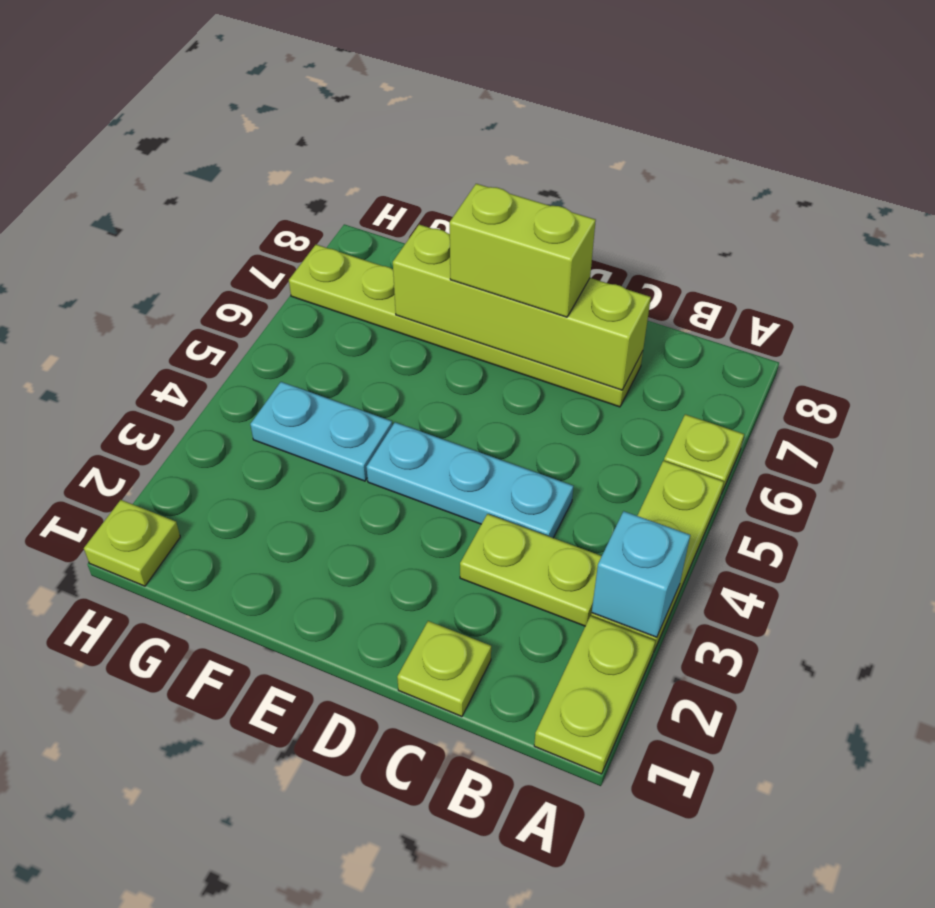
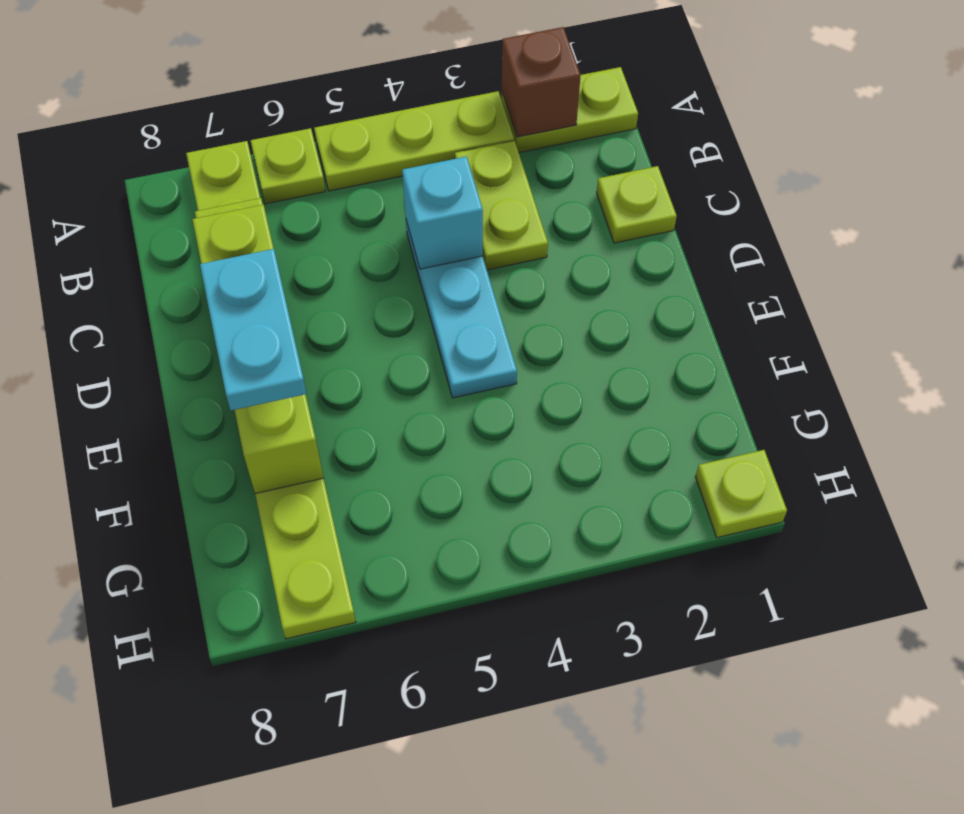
none -> brown 1x1 brick [502,27,581,137]
cyan 1x1 brick [592,511,690,637] -> cyan 1x1 brick moved to [402,157,483,269]
lime 1x6 plate [289,245,643,407] -> lime 1x8 plate [186,141,356,639]
cyan 1x2 plate [250,382,392,481] -> cyan 1x2 plate moved to [200,249,306,410]

